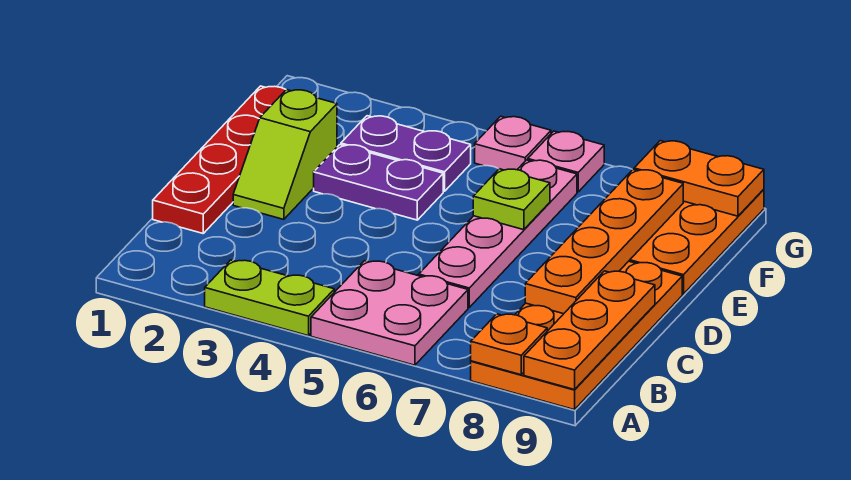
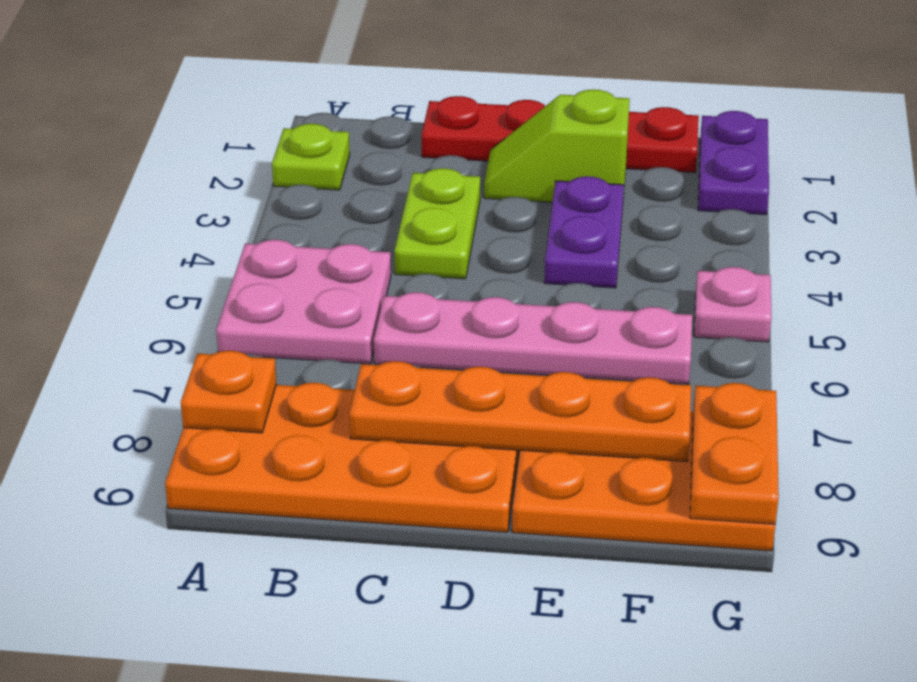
lime 1x2 plate [205,260,334,336] -> lime 1x2 plate moved to [394,168,480,279]
orange 1x3 plate [524,271,655,390] -> none
lime 1x1 plate [473,169,550,230] -> lime 1x1 plate moved to [272,124,350,190]
purple 1x2 plate [341,116,471,191] -> purple 1x2 plate moved to [698,111,769,215]
pink 1x1 plate [528,131,604,192] -> none

